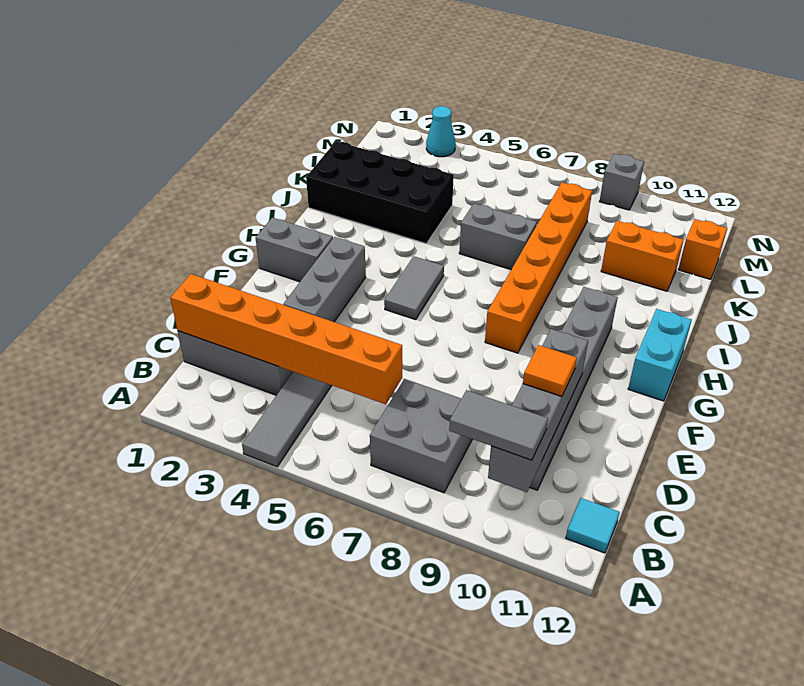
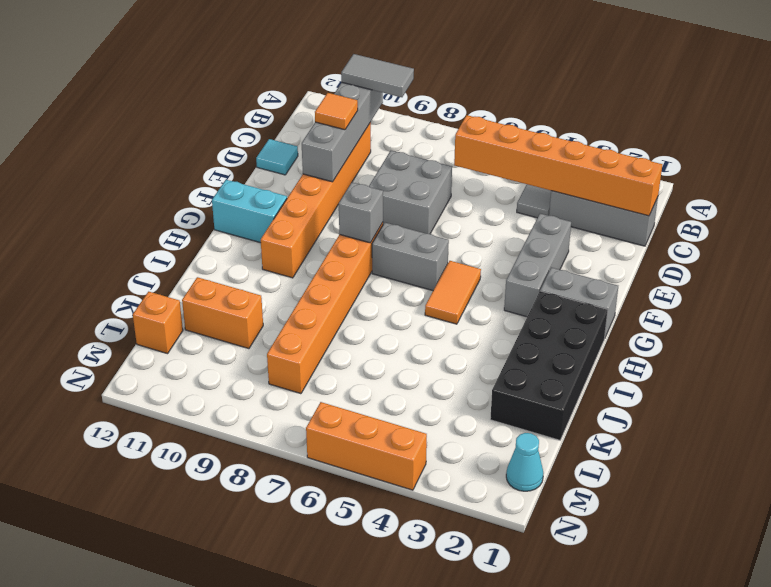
grey 2x2 brick [370,379,472,493] -> grey 2x2 brick moved to [369,151,452,234]
cyan 1x1 tile [566,498,620,553] -> cyan 1x1 tile moved to [256,139,298,175]
grey 1x6 brick [530,287,618,490] -> orange 1x6 brick [261,122,371,278]
grey 1x2 tile [384,257,444,320] -> orange 1x2 tile [425,261,481,324]
cyan 1x2 brick [628,309,692,401] -> cyan 1x2 brick turned to [212,180,287,243]
black 2x4 brick [306,141,454,244] -> black 2x4 brick turned to [490,291,608,440]
grey 1x2 brick [459,204,537,269] -> grey 1x2 brick moved to [372,223,449,291]
cyan 1x1 cone [426,106,456,157] -> cyan 1x1 cone moved to [506,433,543,491]
none -> orange 1x3 brick [306,402,427,490]
grey 1x1 brick [599,154,644,210] -> grey 1x1 brick moved to [339,183,383,243]

